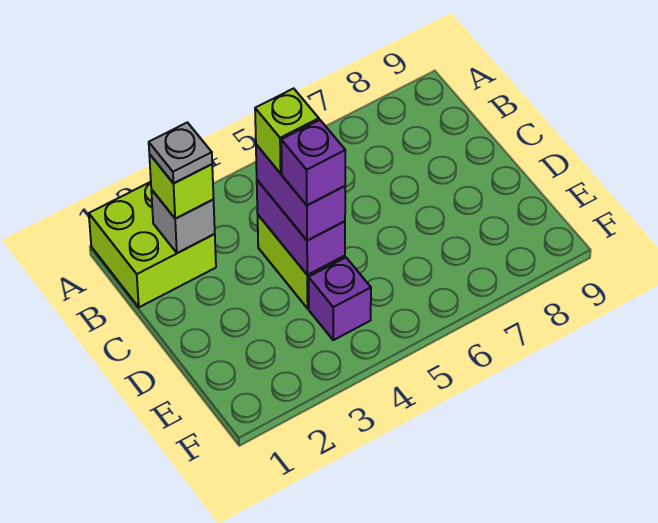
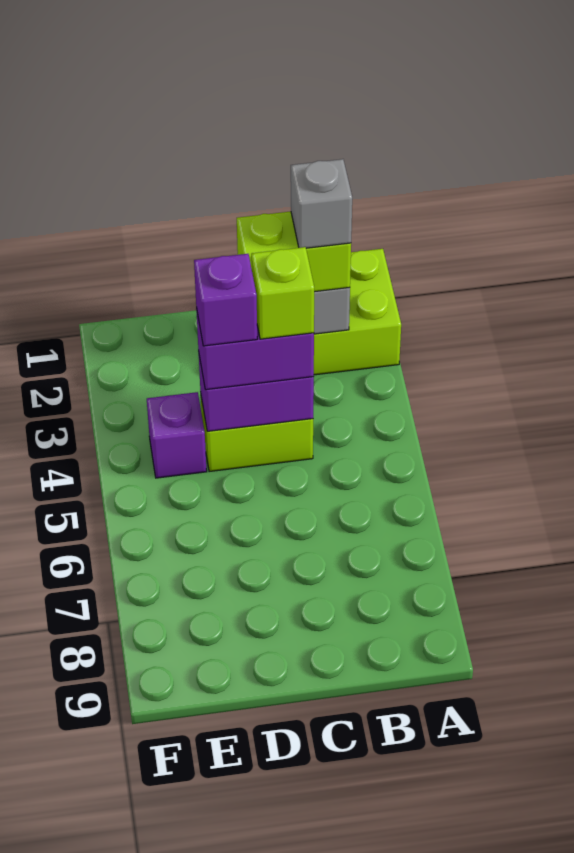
lime 1x1 brick [149,154,214,219] -> lime 1x2 brick [237,211,351,292]
grey 1x1 plate [149,122,212,183] -> grey 1x1 brick [291,159,352,248]

